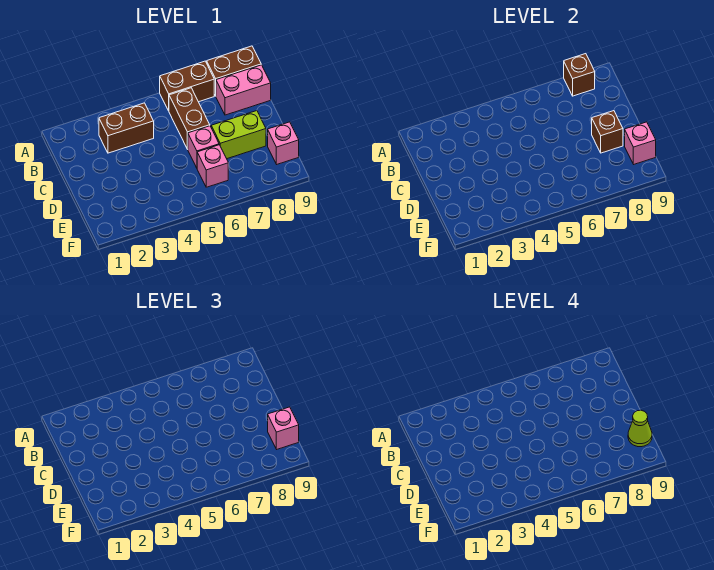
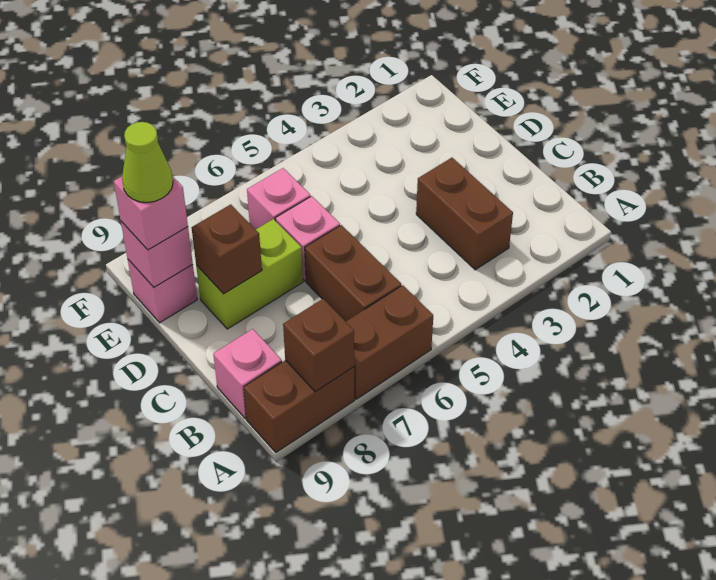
brown 1x2 brick [99,103,154,153] -> brown 1x2 brick turned to [416,158,513,270]
pink 1x2 brick [216,65,271,115] -> pink 1x1 brick [213,329,282,419]

